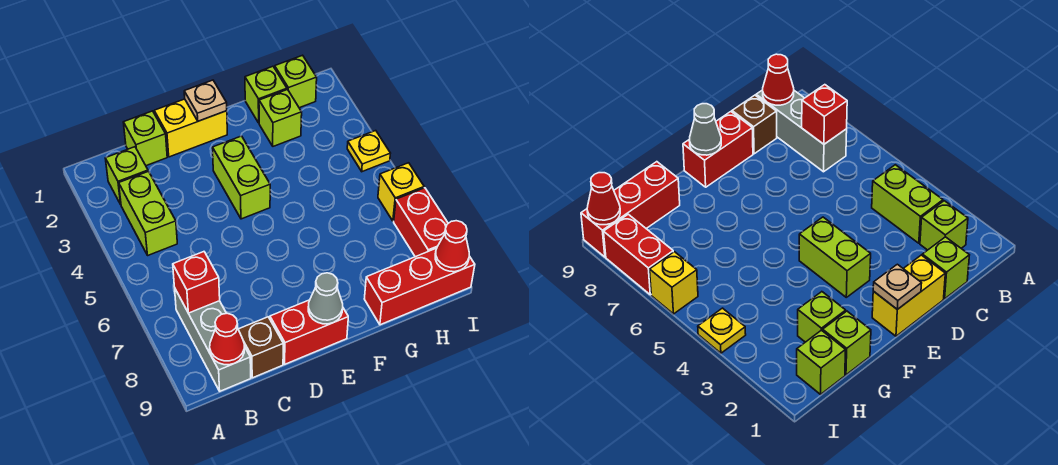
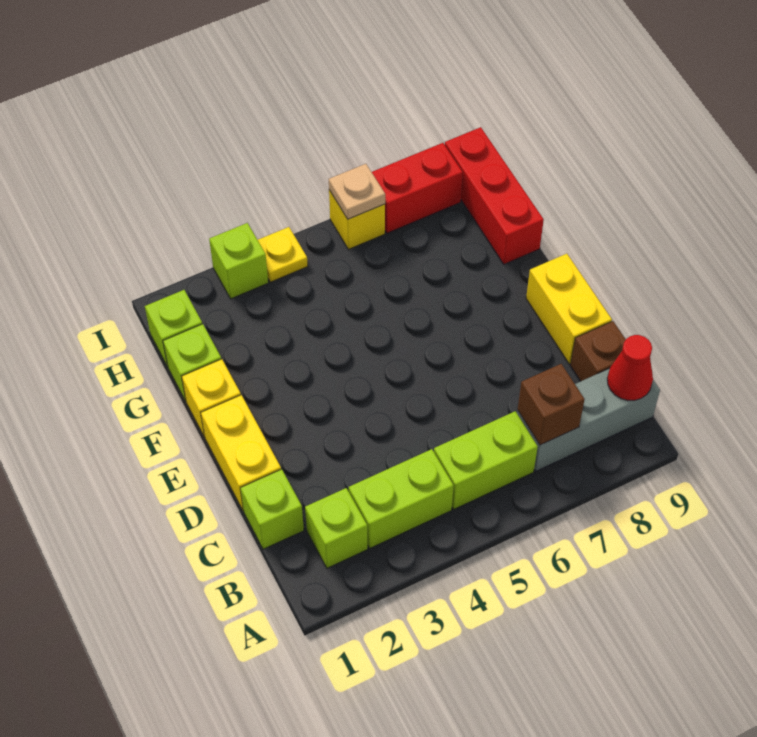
red 1x1 brick [173,252,220,313] -> brown 1x1 brick [518,364,585,445]
red 1x2 brick [270,300,348,364] -> yellow 1x2 brick [526,254,612,364]
tan 1x1 plate [184,80,227,121] -> tan 1x1 plate moved to [329,164,385,219]
lime 1x2 brick [212,136,270,219] -> lime 1x2 brick moved to [434,411,538,509]
grey 1x1 cone [308,273,343,324] -> none
none -> yellow 1x1 brick [182,359,241,437]
lime 1x1 brick [259,90,302,146] -> lime 1x1 brick moved to [209,223,268,299]
red 1x1 cone [435,221,469,272] -> none

